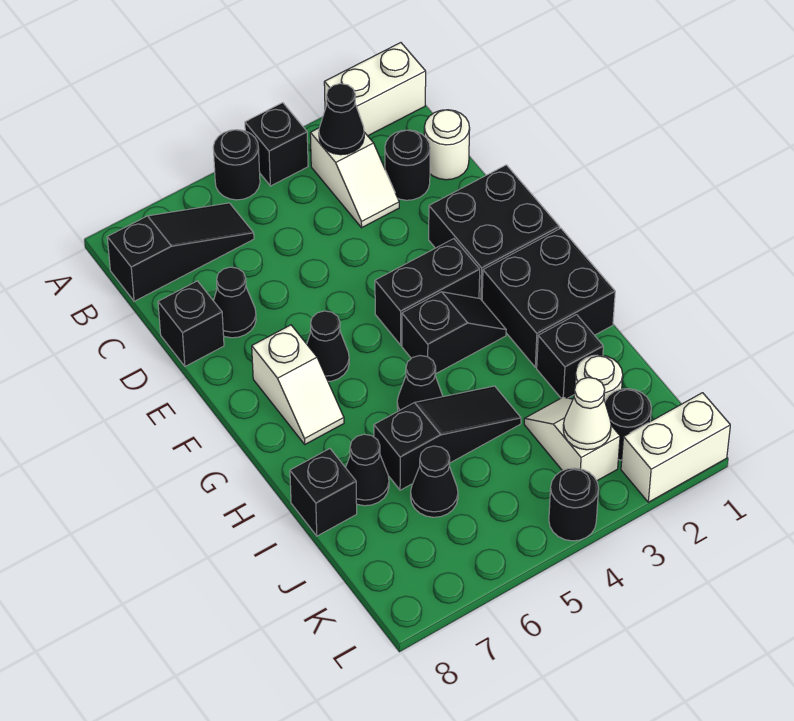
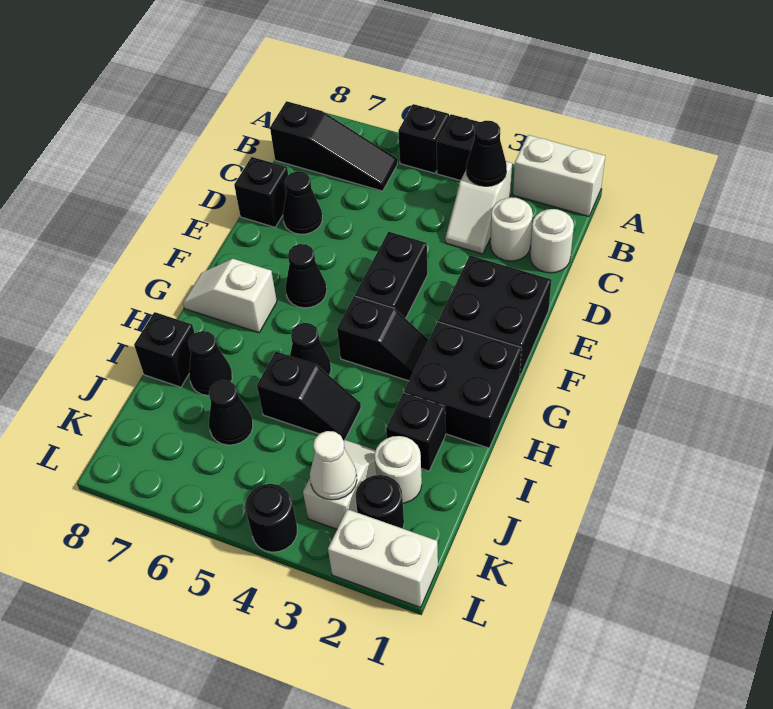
black 1x1 round brick [213,130,260,200] -> black 1x1 brick [398,104,449,173]
black 1x1 round brick [385,130,430,200] -> white 1x1 round brick [490,197,533,261]
black 1x2 brick [375,239,480,345] -> black 1x2 brick turned to [355,232,428,319]
white 1x2 slope [252,325,344,444] -> white 1x2 slope turned to [183,259,277,333]
black 1x3 slope [374,386,521,490] -> black 1x2 slope [257,352,361,440]

